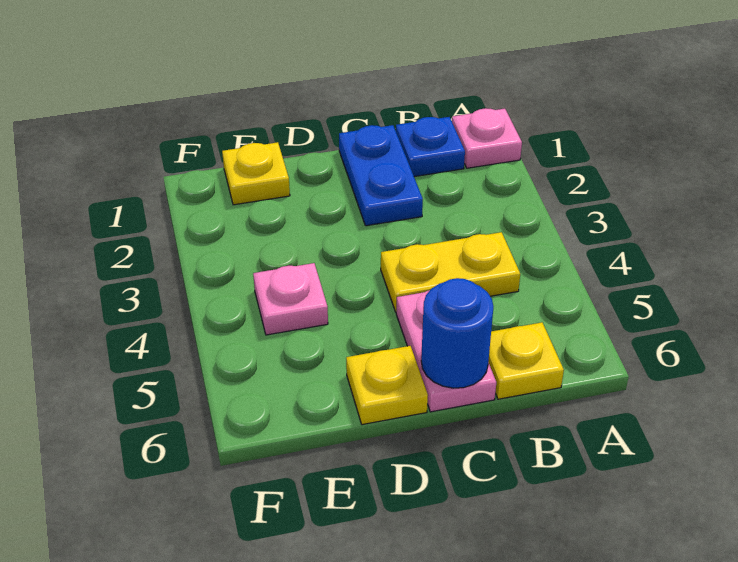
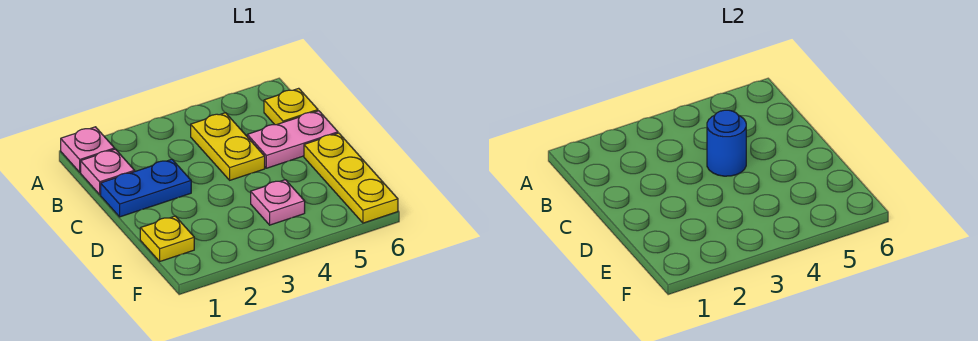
blue 1x1 plate [396,117,465,177] -> pink 1x1 plate [81,149,135,194]
blue 1x1 round brick [421,278,493,388] -> blue 1x1 round brick moved to [707,110,746,176]
yellow 1x1 plate [346,346,428,425] -> yellow 1x3 plate [304,133,398,223]

